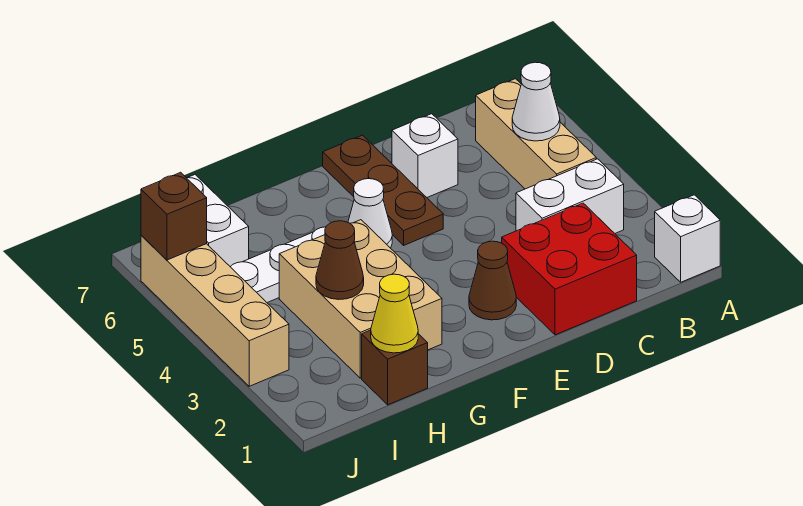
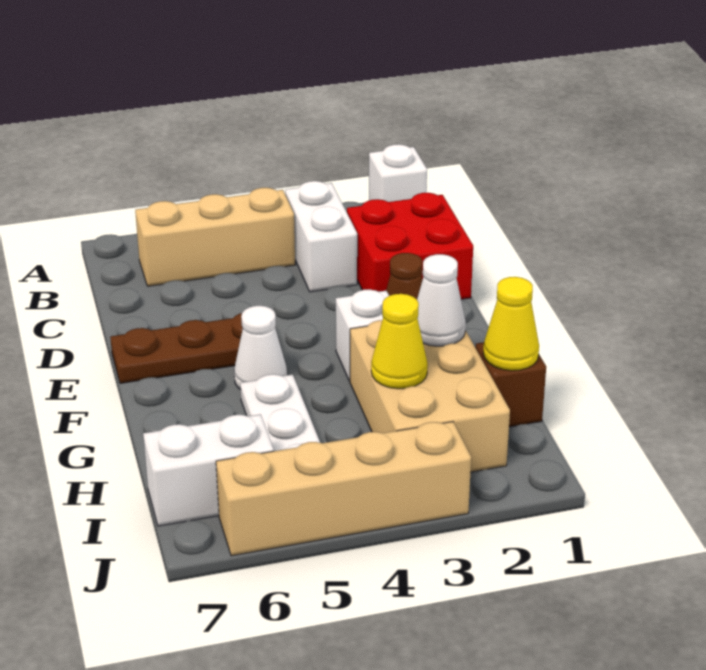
white 1x1 cone [512,62,560,141] -> white 1x1 cone moved to [417,254,466,346]
white 1x1 brick [392,114,458,197] -> white 1x1 brick moved to [336,289,389,381]
tan 2x3 brick [279,220,442,378] -> tan 2x3 brick turned to [350,320,510,472]
brown 1x1 cone [316,221,364,300] -> yellow 1x1 cone [371,294,428,389]
brown 1x1 brick [141,172,207,260] -> none

